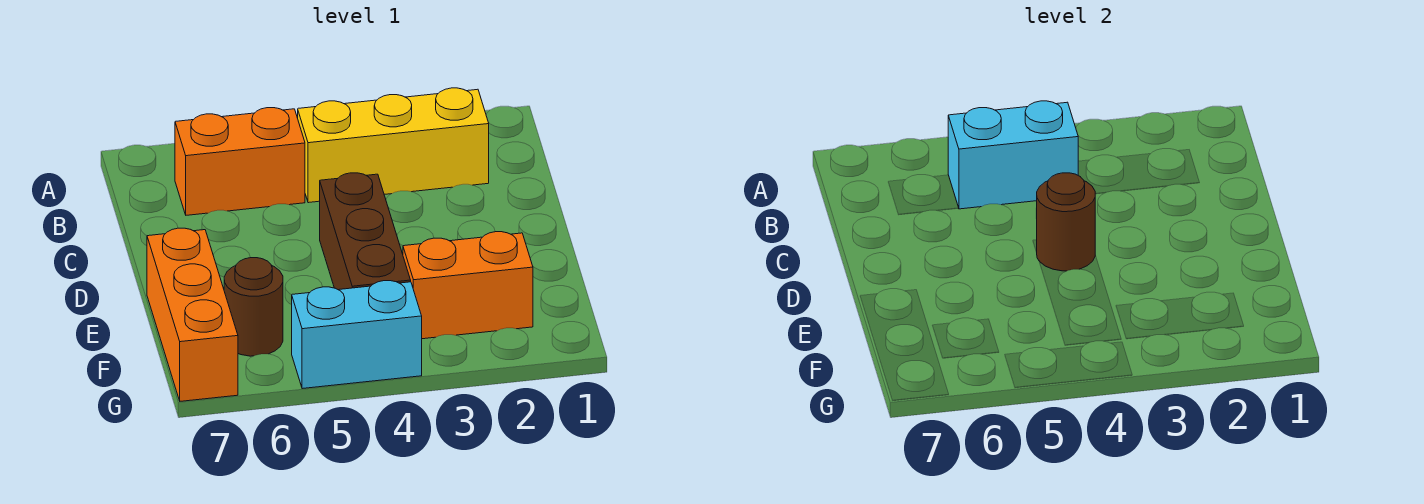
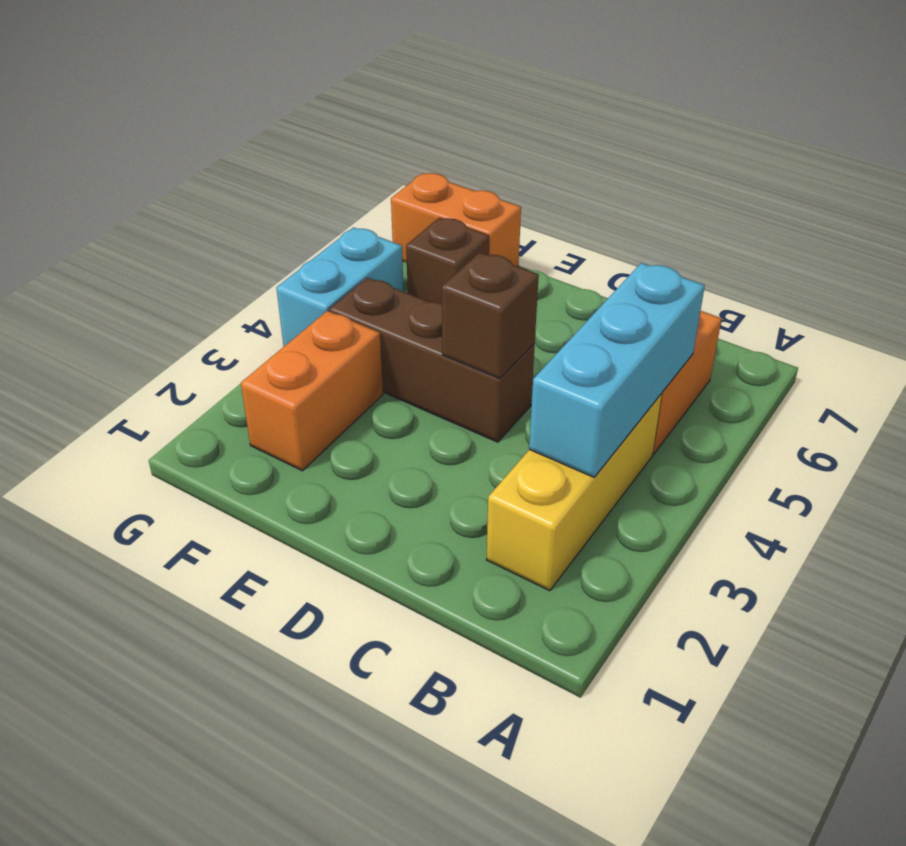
cyan 1x2 brick [948,101,1078,209] -> cyan 1x3 brick [529,263,705,477]
brown 1x1 round brick [1037,173,1095,271] -> brown 1x1 brick [442,253,539,379]
orange 1x3 brick [147,228,238,401] -> orange 1x2 brick [391,173,521,266]
brown 1x1 round brick [224,258,283,356] -> brown 1x1 brick [406,218,489,304]

